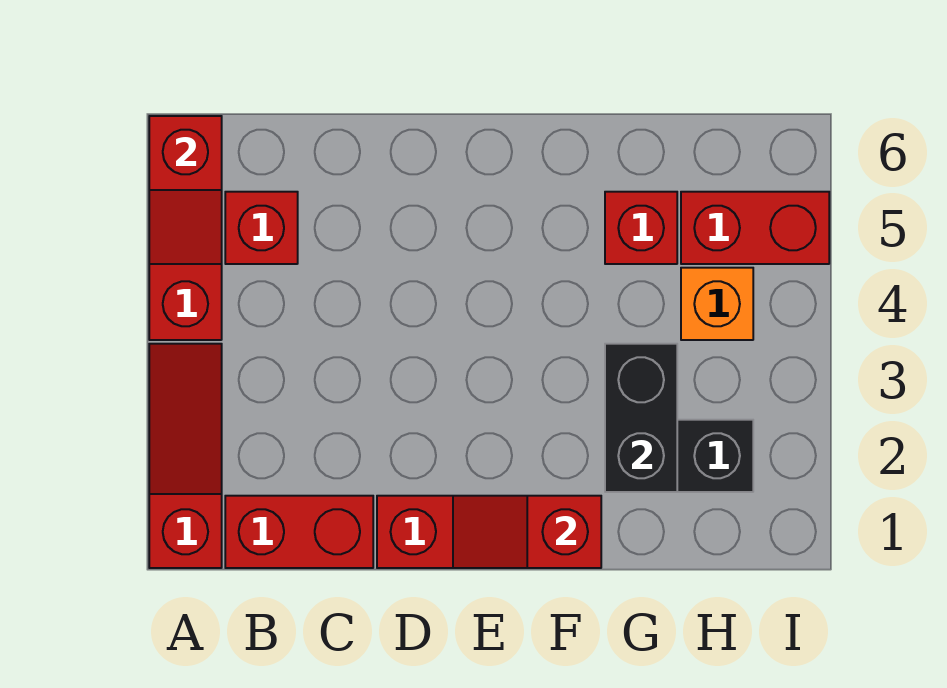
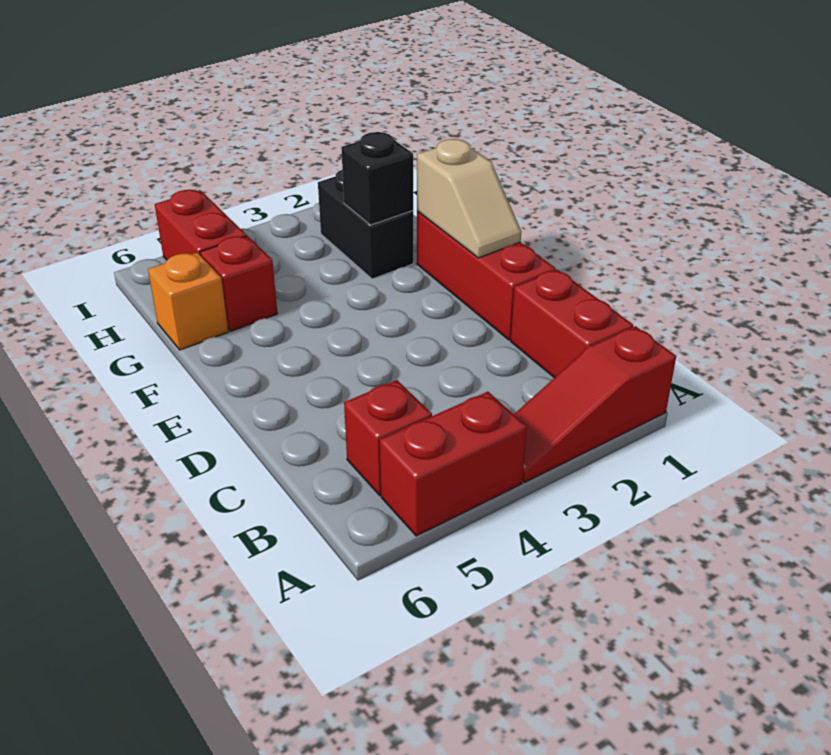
red 1x2 slope [149,116,222,264] -> none
red 1x2 slope [453,496,601,568] -> tan 1x2 slope [417,139,521,258]
black 1x2 brick [605,344,677,492] -> black 1x1 brick [341,132,413,225]
orange 1x1 brick [681,268,753,340] -> orange 1x1 brick moved to [148,253,228,350]

